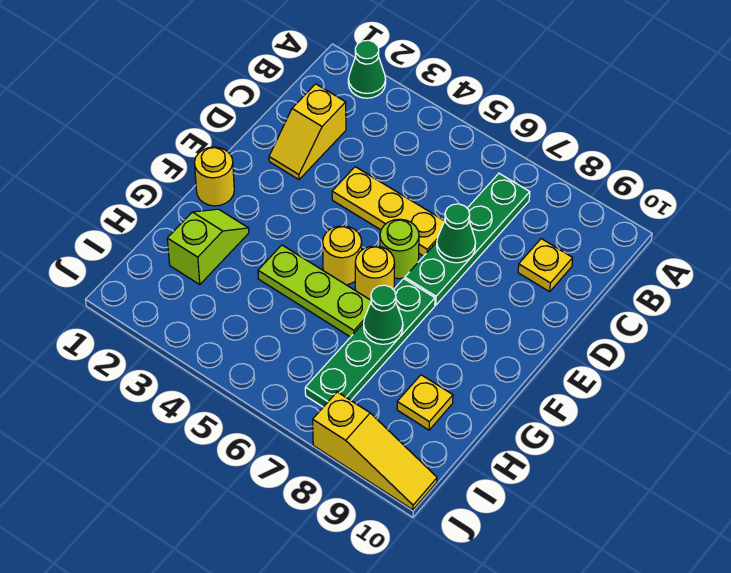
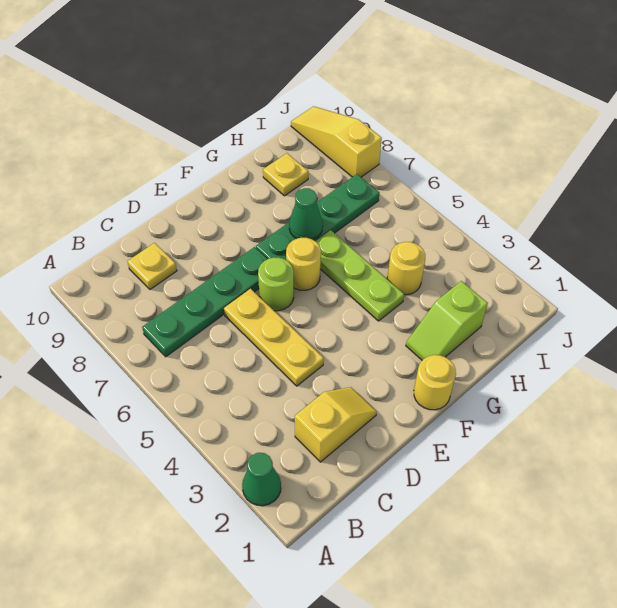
green 1x1 cone [437,204,476,263] -> none
yellow 1x1 round brick [323,226,362,285] -> yellow 1x1 round brick moved to [387,242,425,295]

